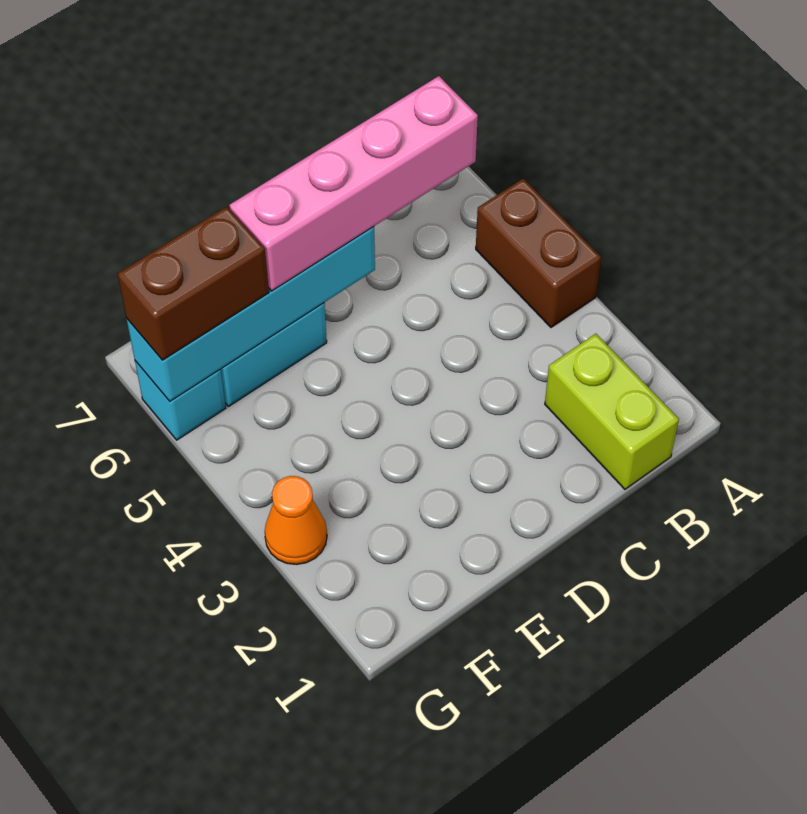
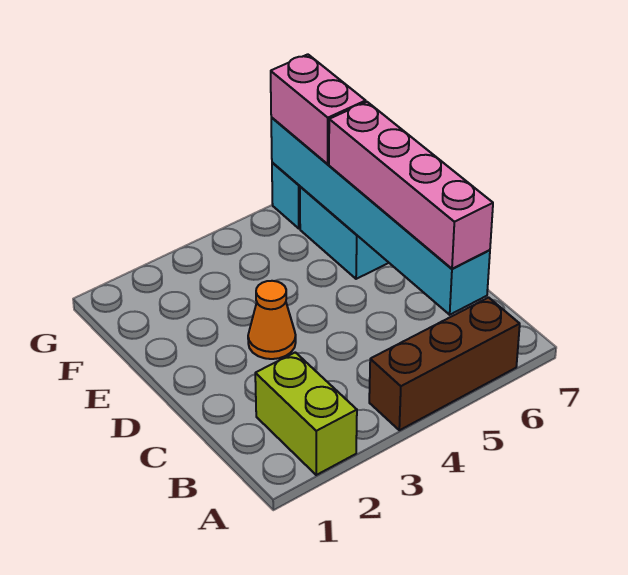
brown 1x2 brick [476,178,601,327] -> brown 1x3 brick [369,298,520,430]
lime 1x2 brick [545,334,679,489] -> lime 1x2 brick turned to [255,352,357,475]
cyan 1x4 brick [126,227,375,401] -> cyan 1x6 brick [271,117,490,315]
brown 1x2 brick [118,206,269,360] -> pink 1x2 brick [271,54,366,164]
orange 1x1 cone [265,476,327,564] -> orange 1x1 cone moved to [248,281,296,359]

